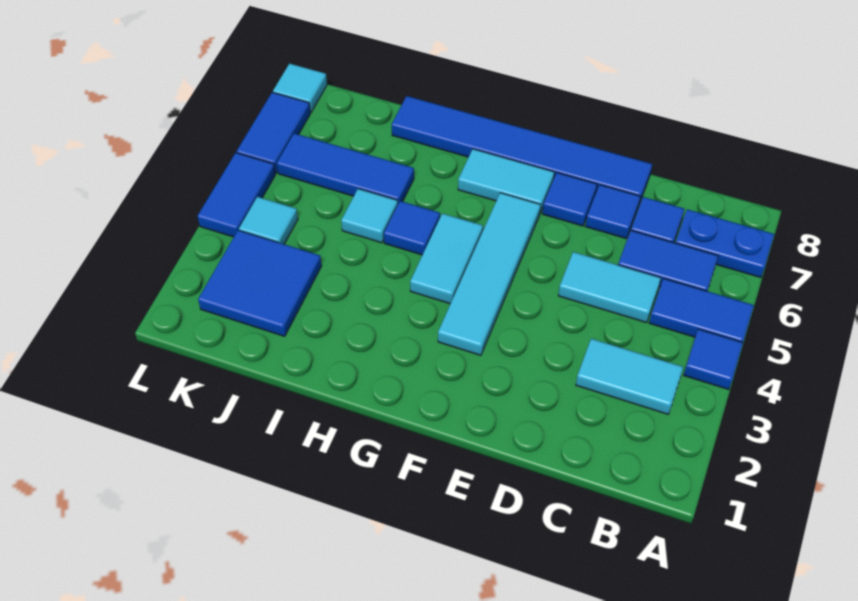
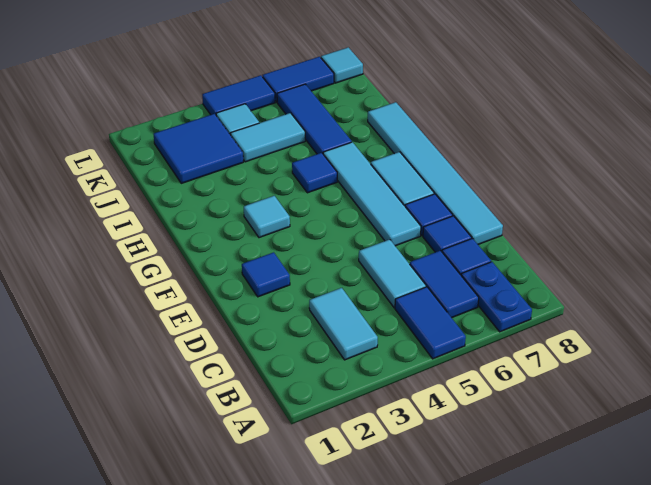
blue 1x1 tile [684,329,743,390] -> blue 1x1 tile moved to [242,252,290,297]
blue 1x6 tile [392,96,652,204] -> cyan 1x6 tile [368,102,503,244]
cyan 1x4 tile [438,193,541,355] -> cyan 1x4 tile turned to [323,142,421,246]
cyan 1x2 tile [410,213,483,304] -> cyan 1x2 tile moved to [231,113,305,162]
cyan 1x1 tile [341,189,398,243] -> cyan 1x1 tile moved to [244,196,290,238]

